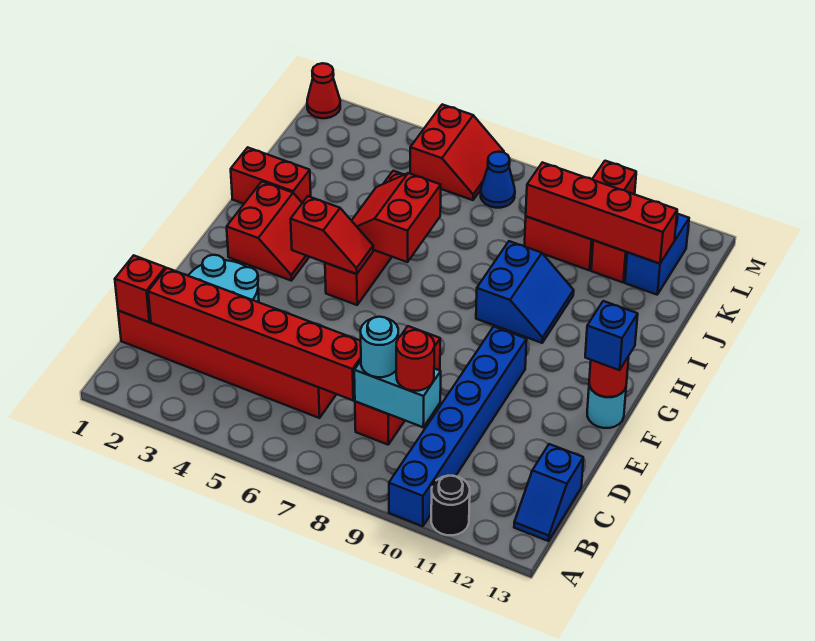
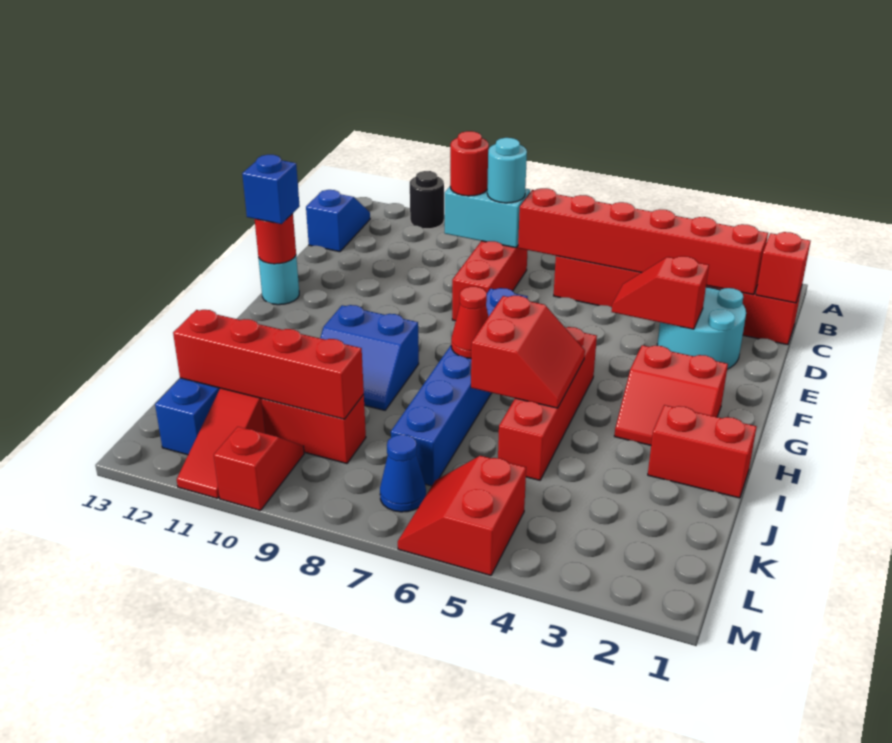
blue 1x6 brick [389,327,527,526] -> blue 1x6 brick moved to [391,288,528,486]
red 2x2 slope [227,182,309,281] -> red 2x2 slope turned to [614,345,728,445]
red 1x2 slope [291,196,373,274] -> red 1x2 slope moved to [612,256,709,329]
blue 2x2 slope [476,241,574,343] -> blue 2x2 slope turned to [320,305,419,410]
red 1x1 cone [307,63,340,118] -> red 1x1 cone moved to [451,287,489,358]

